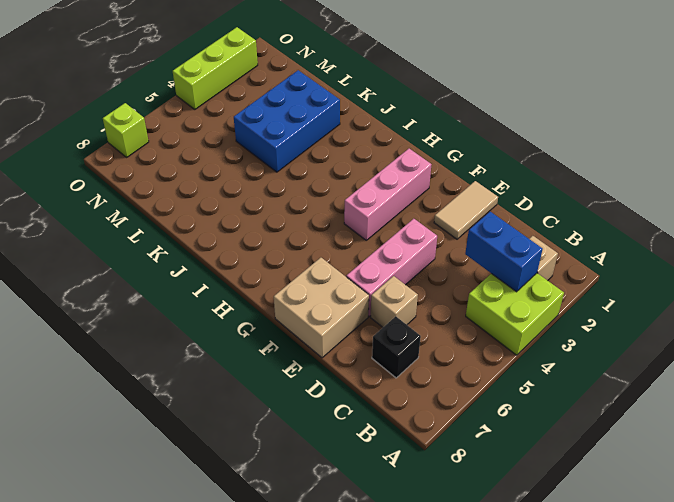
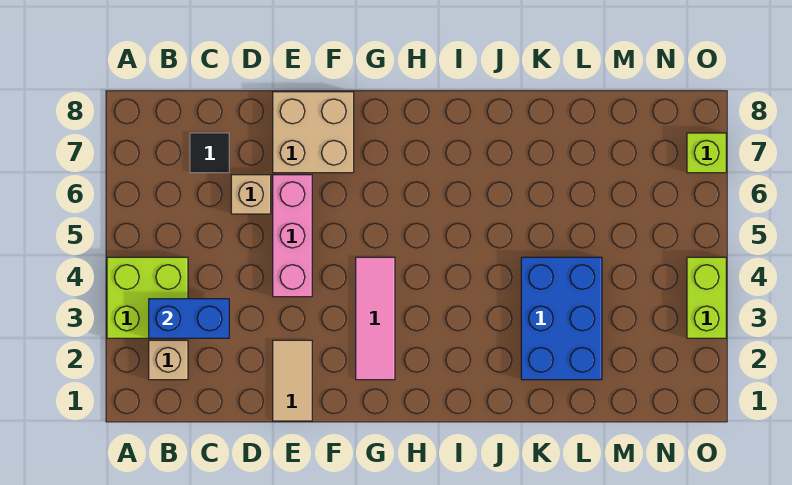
black 1x1 brick [372,316,421,378] -> black 1x1 tile [190,133,229,173]
pink 1x3 brick [344,149,432,240] -> pink 1x3 tile [356,257,395,380]
lime 1x3 brick [173,27,258,109] -> lime 1x2 brick [687,257,726,338]

